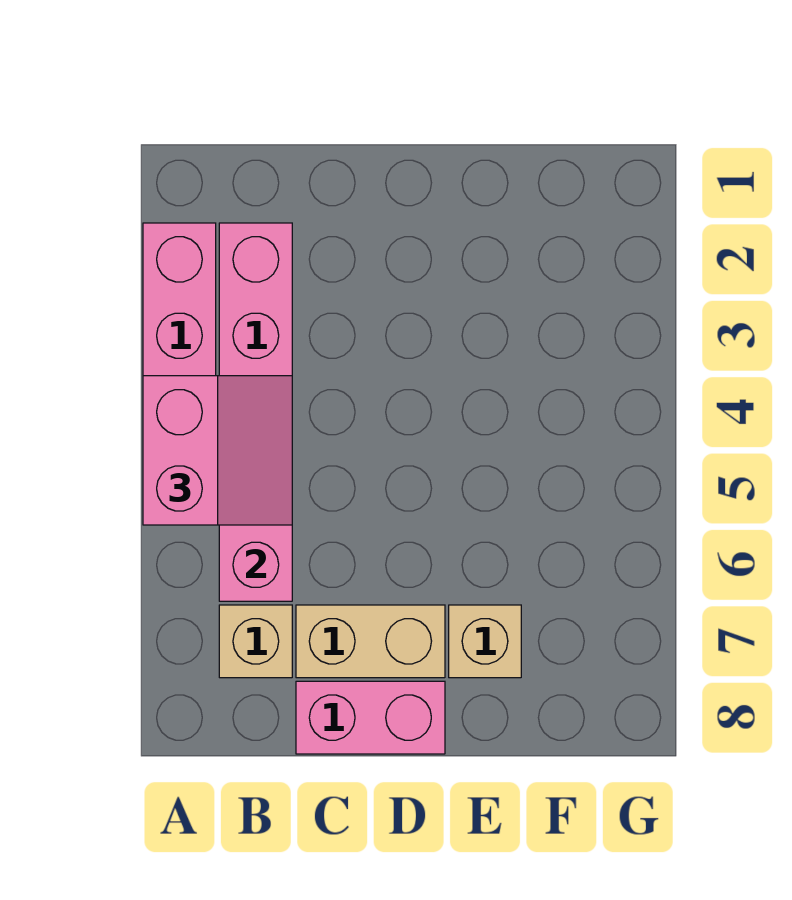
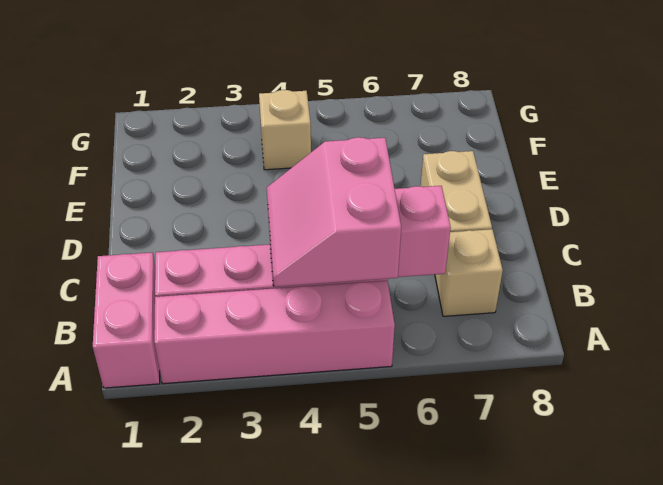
pink 2x2 slope [143,376,292,525] -> pink 2x2 slope turned to [267,137,401,287]
pink 1x2 brick [296,681,445,754] -> pink 1x2 brick moved to [93,253,160,388]
tan 1x1 brick [449,605,521,678] -> tan 1x1 brick moved to [259,90,311,170]

